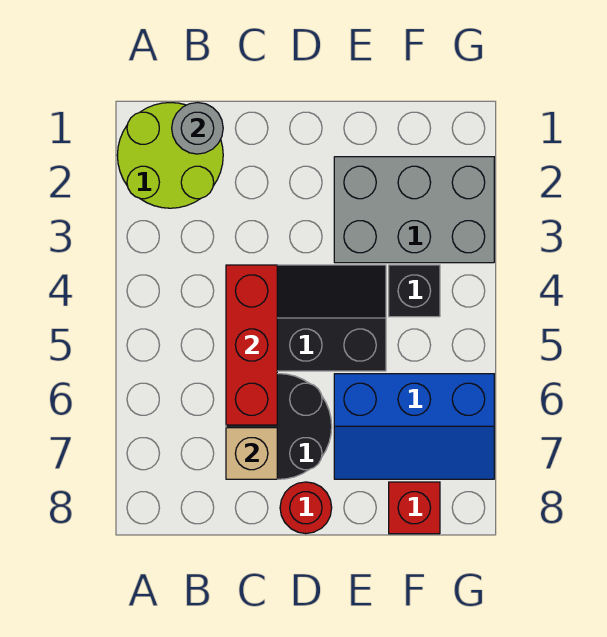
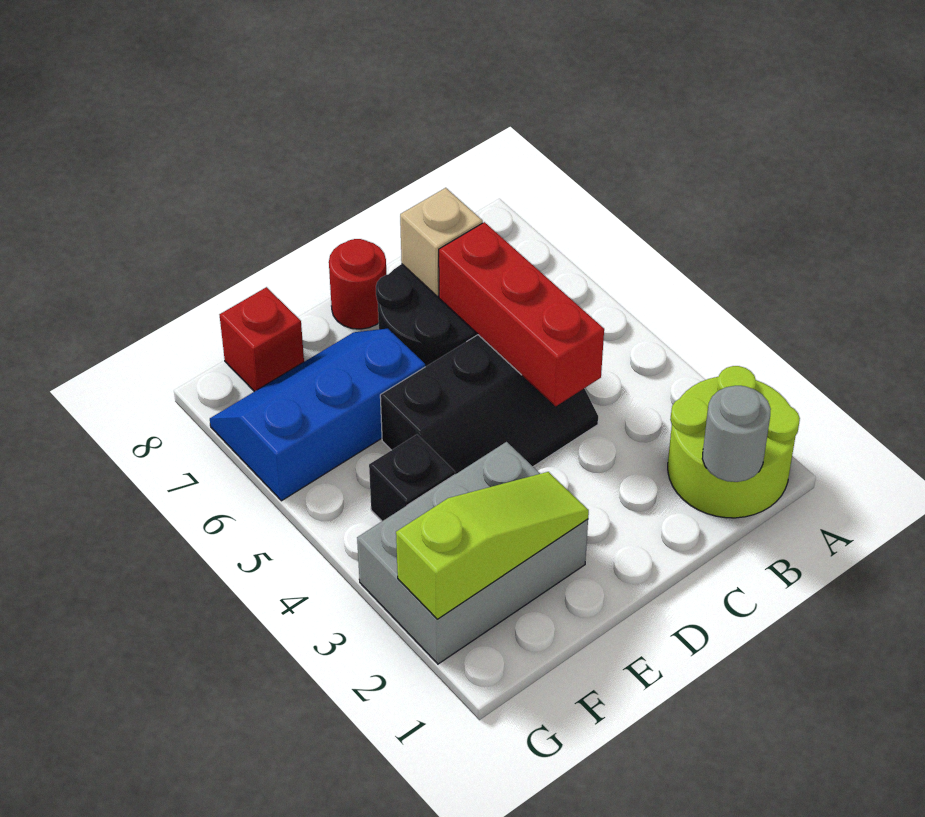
none -> lime 1x3 slope [396,472,589,619]

